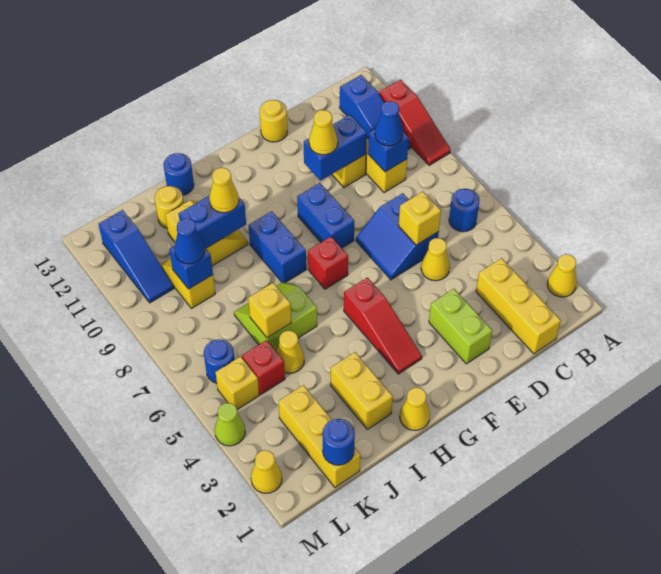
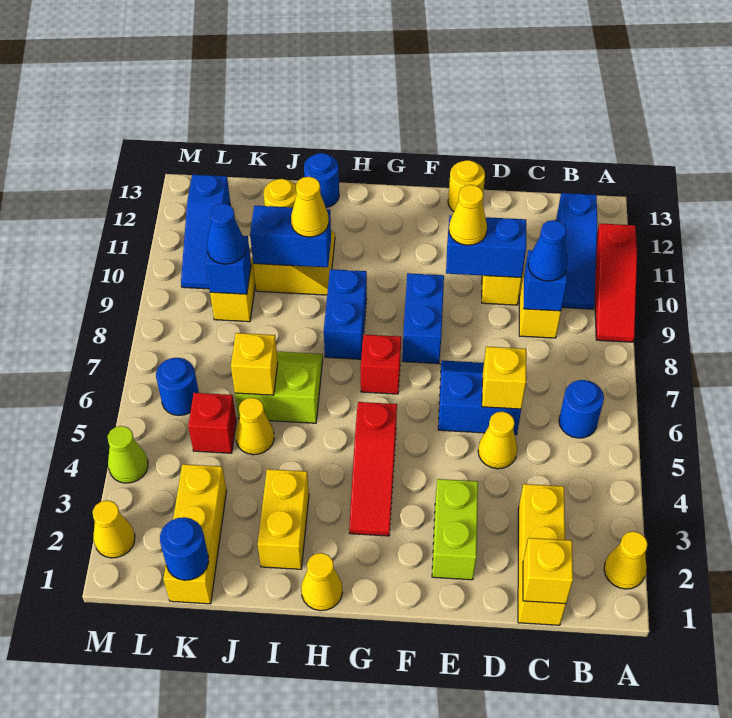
blue 2x2 slope [356,193,439,280] -> blue 2x2 slope turned to [438,361,521,435]
yellow 1x1 brick [215,357,259,410] -> yellow 1x1 brick moved to [523,538,573,604]

